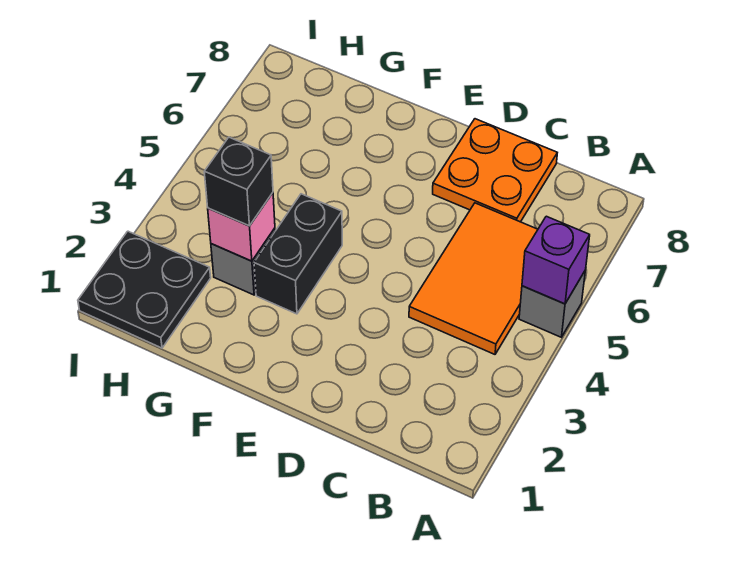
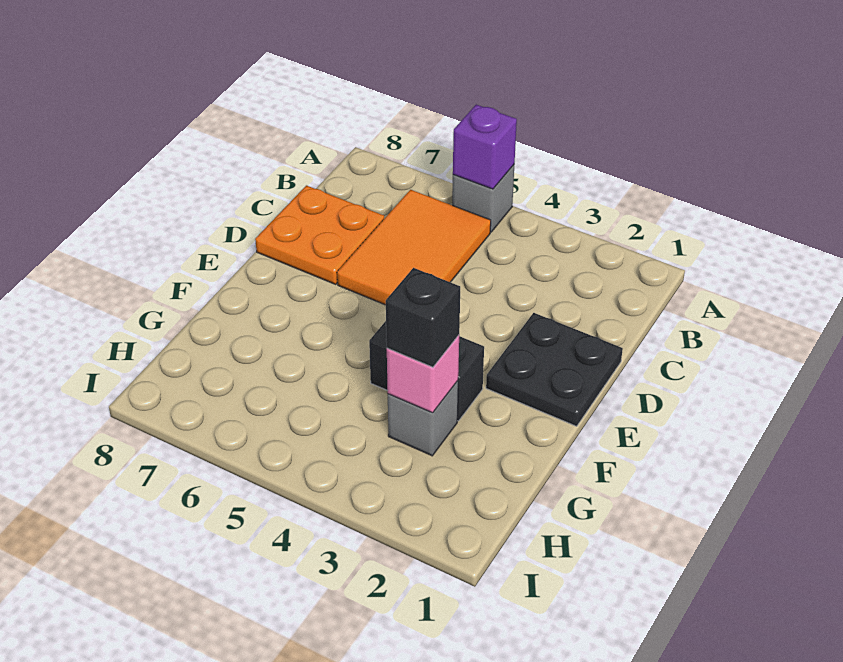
orange 2x3 tile [409,203,538,354] -> orange 2x3 tile turned to [337,190,491,305]
black 2x2 plate [78,231,211,348] -> black 2x2 plate moved to [486,313,623,426]

